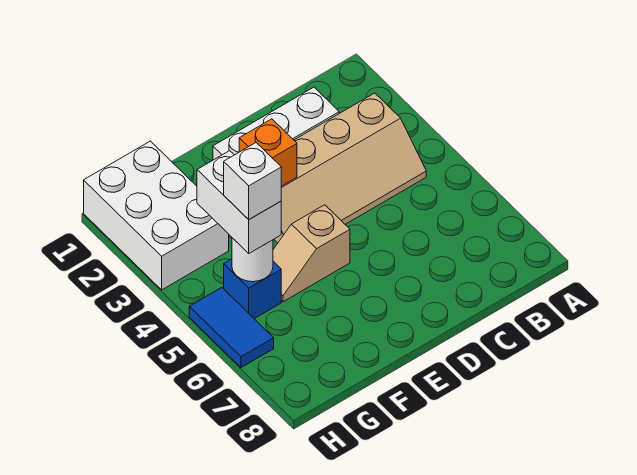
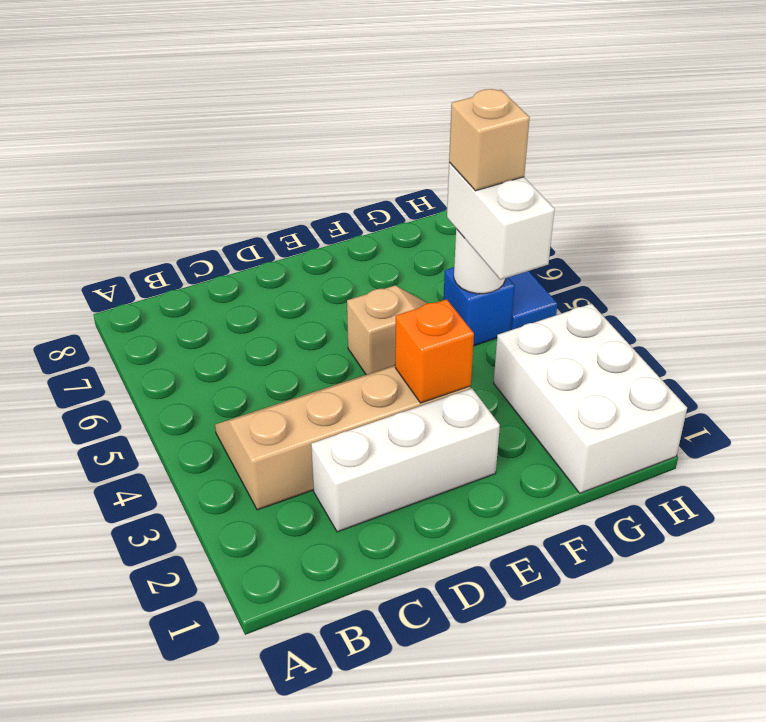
white 1x1 brick [224,143,281,219] -> tan 1x1 brick [449,89,530,191]

